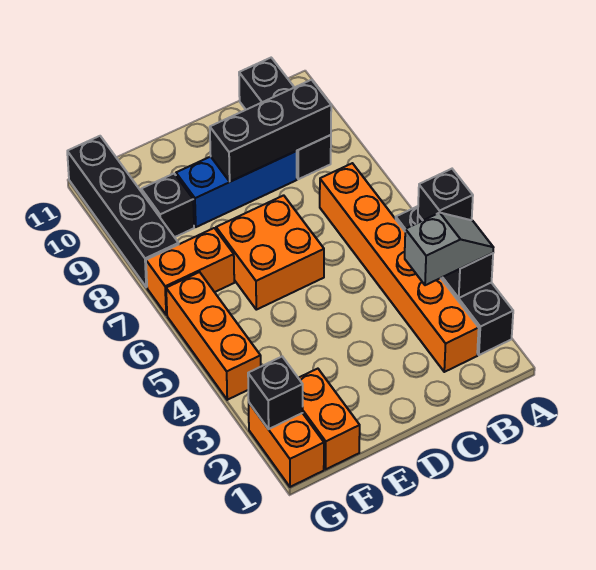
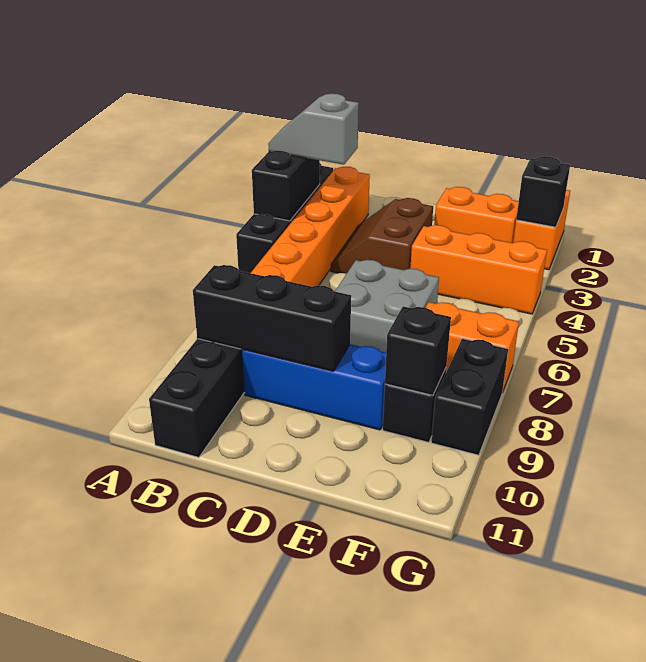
black 1x1 brick [418,169,473,220] -> black 1x1 brick moved to [385,306,451,395]
none -> brown 2x2 slope [331,198,433,274]
orange 2x2 brick [216,195,324,310] -> grey 2x2 brick [335,260,439,352]
orange 1x2 brick [299,369,360,469] -> orange 1x2 brick turned to [434,187,519,243]
orange 1x3 brick [166,272,261,400] -> orange 1x3 brick turned to [410,225,547,314]
black 1x4 brick [67,136,179,287] -> black 1x2 brick [431,339,508,455]

